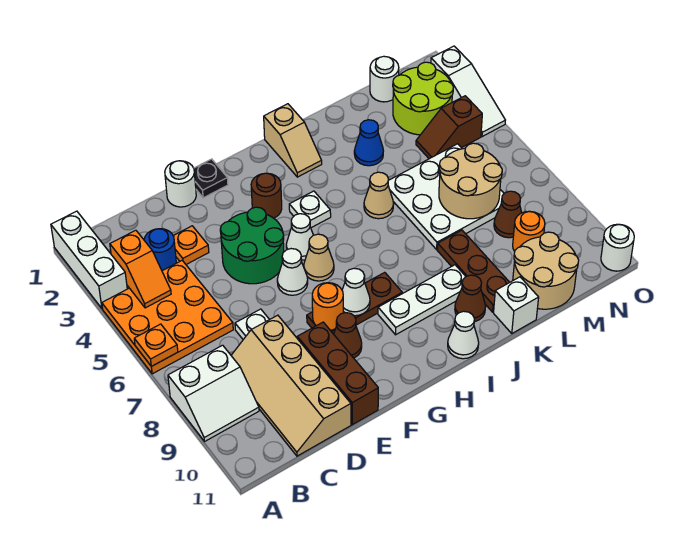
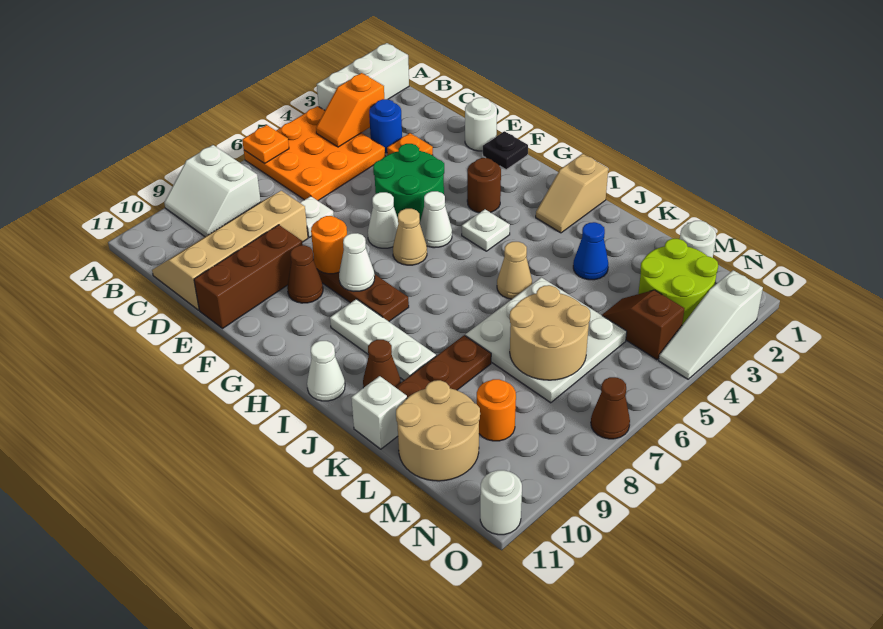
brown 1x1 cone [494,191,522,238] -> brown 1x1 cone moved to [591,377,630,439]

